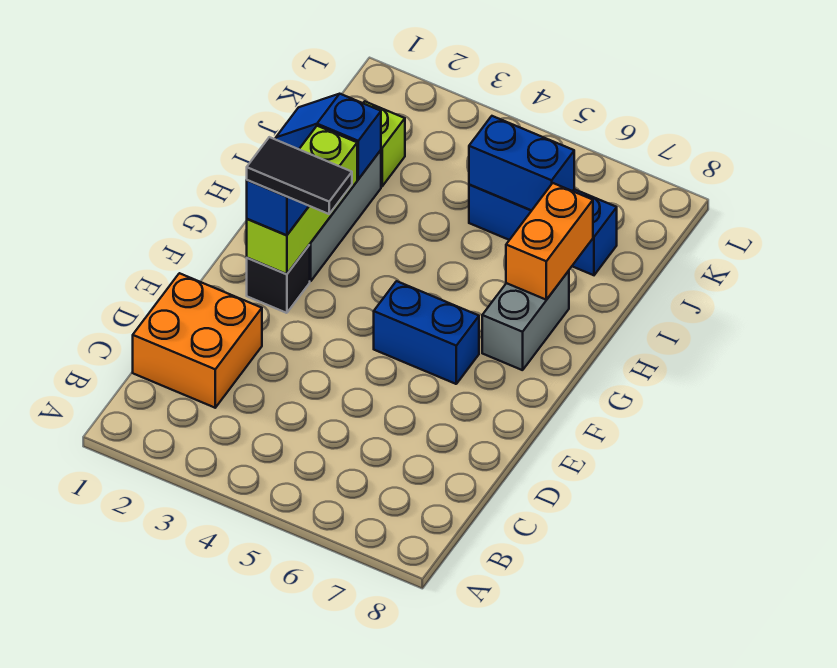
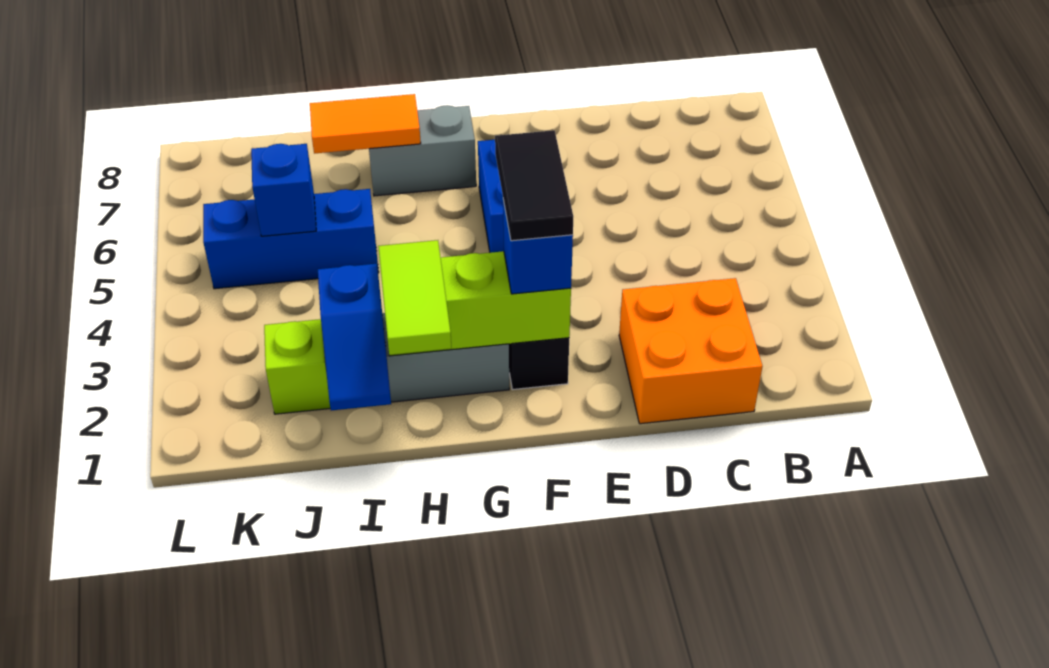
none -> lime 1x2 tile [378,240,451,355]
orange 1x2 brick [506,183,593,300] -> orange 1x2 tile [310,94,421,154]
blue 1x3 brick [469,184,617,275] -> blue 1x3 brick turned to [203,189,379,289]
blue 1x2 brick [469,116,574,210] -> blue 1x1 brick [251,144,316,236]

